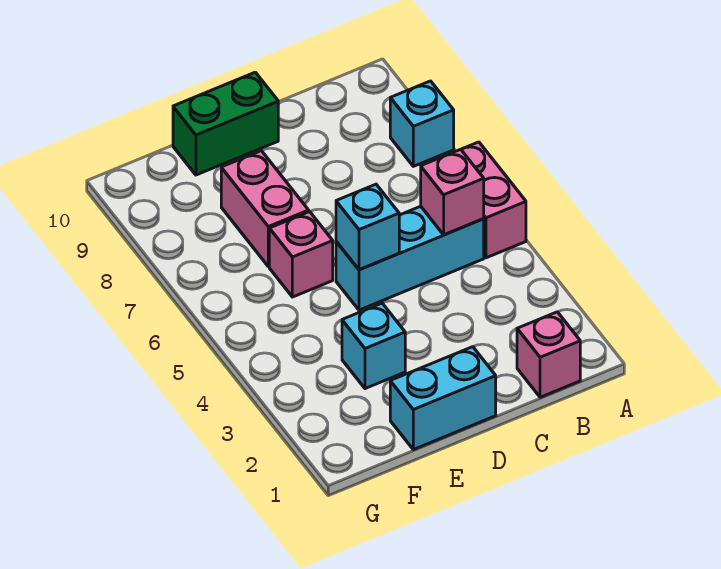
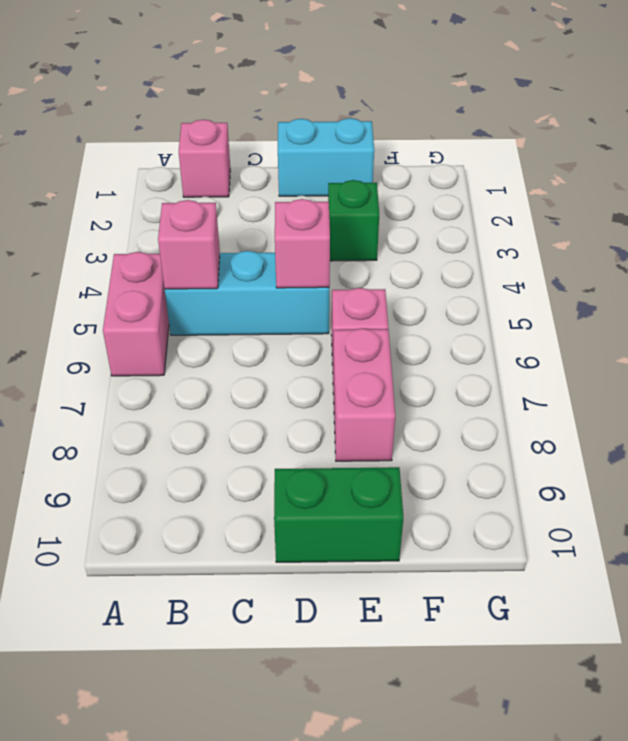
cyan 1x1 brick [390,81,454,166] -> none
cyan 1x1 brick [336,184,399,270] -> pink 1x1 brick [275,199,330,288]
cyan 1x1 brick [342,303,405,389] -> green 1x1 brick [328,180,379,261]

